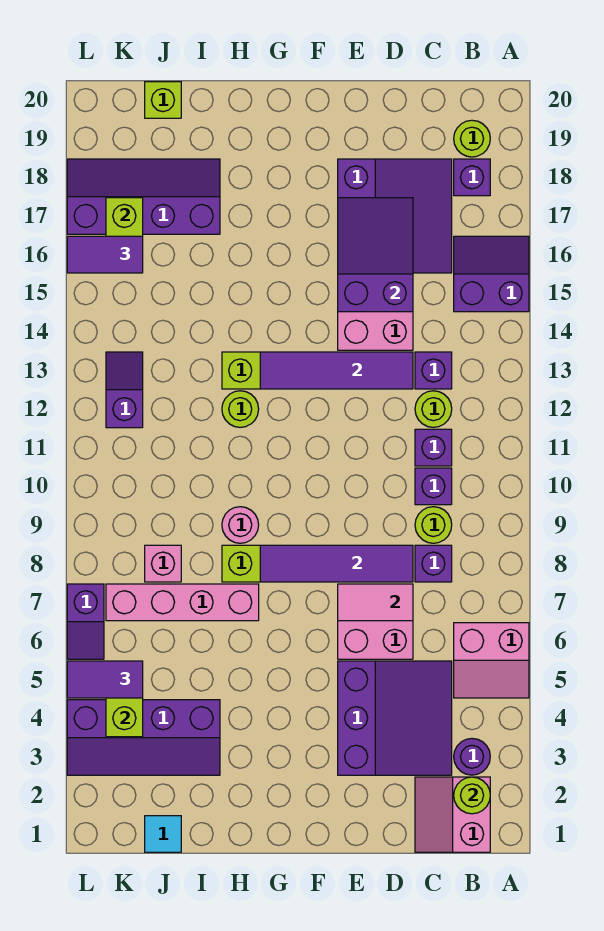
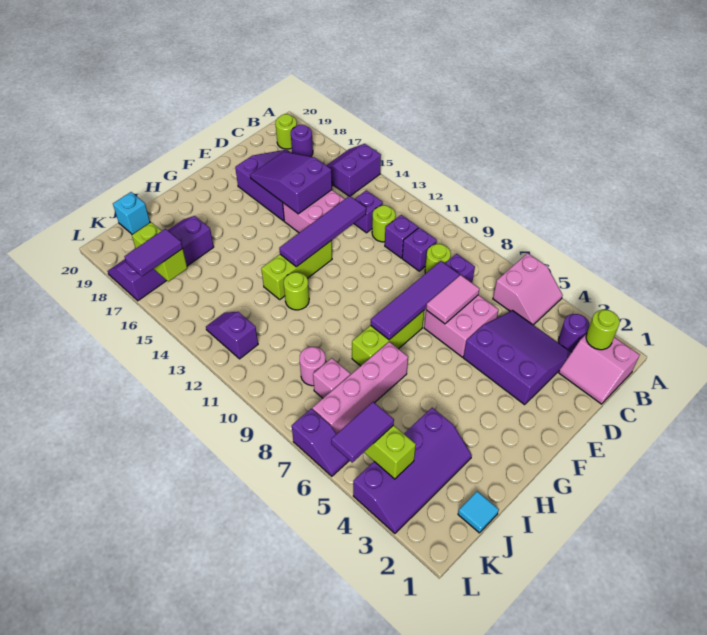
purple 1x1 brick [454,159,490,196] -> purple 1x1 round brick [291,125,313,157]
pink 1x1 round brick [222,507,259,543] -> pink 1x1 round brick moved to [300,347,326,386]
lime 1x1 brick [145,82,181,118] -> cyan 1x1 brick [113,192,150,234]

